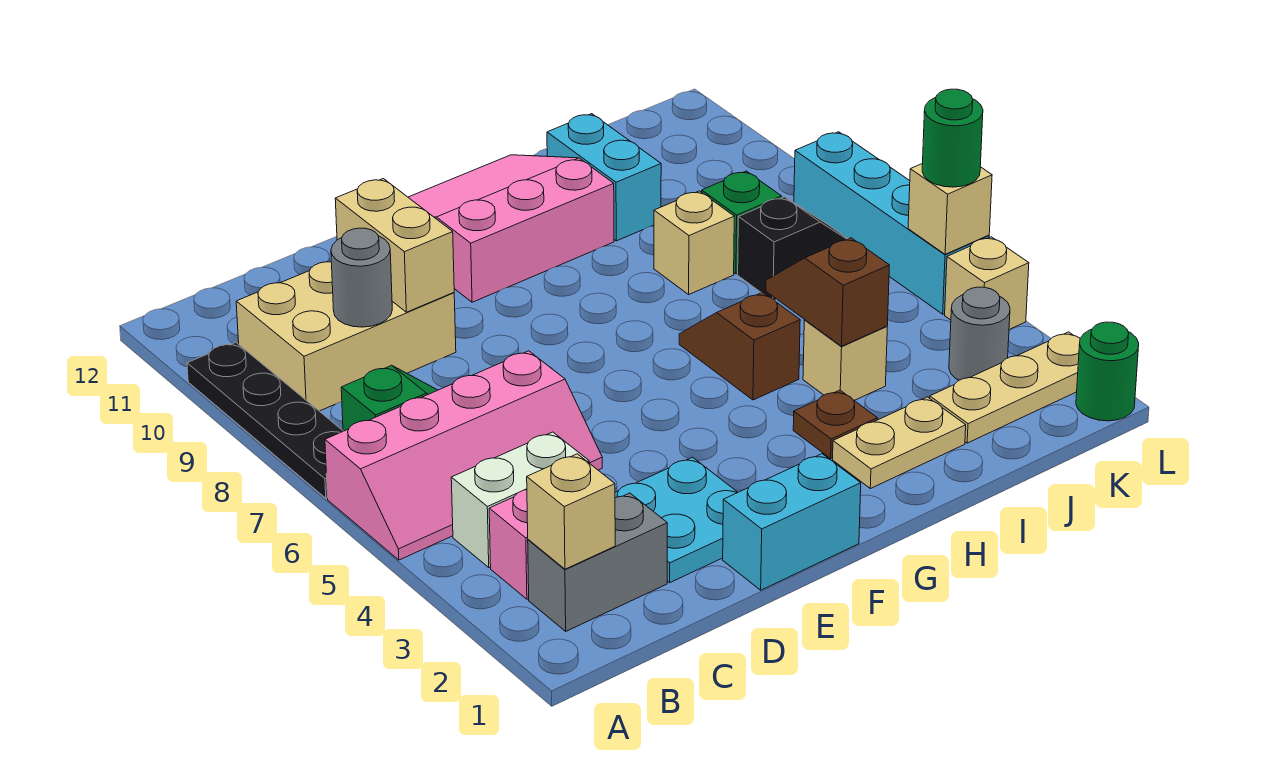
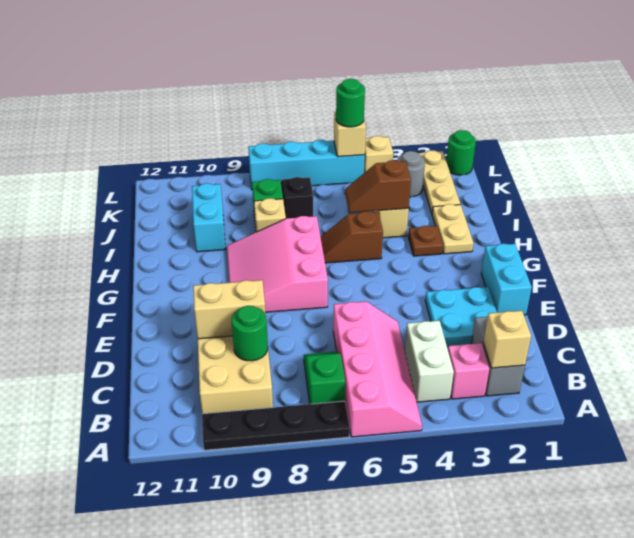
grey 1x1 round brick [331,228,392,327] -> green 1x1 round brick [232,306,268,361]
pink 3x3 slope [408,155,614,302] -> pink 3x3 slope moved to [227,216,328,312]
cyan 1x2 brick [547,114,661,241] -> cyan 1x2 brick turned to [192,183,225,252]

